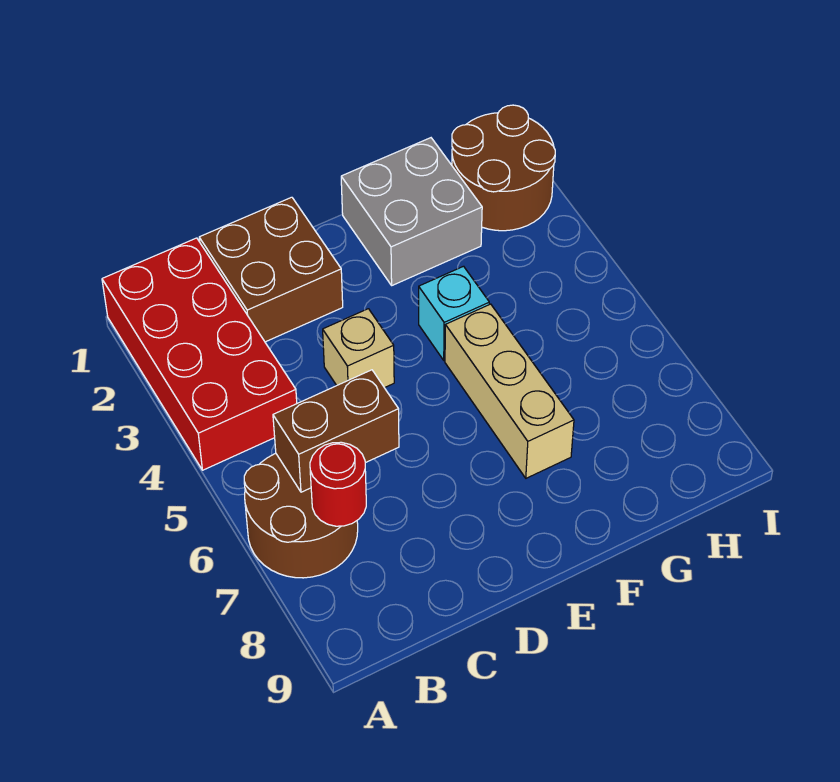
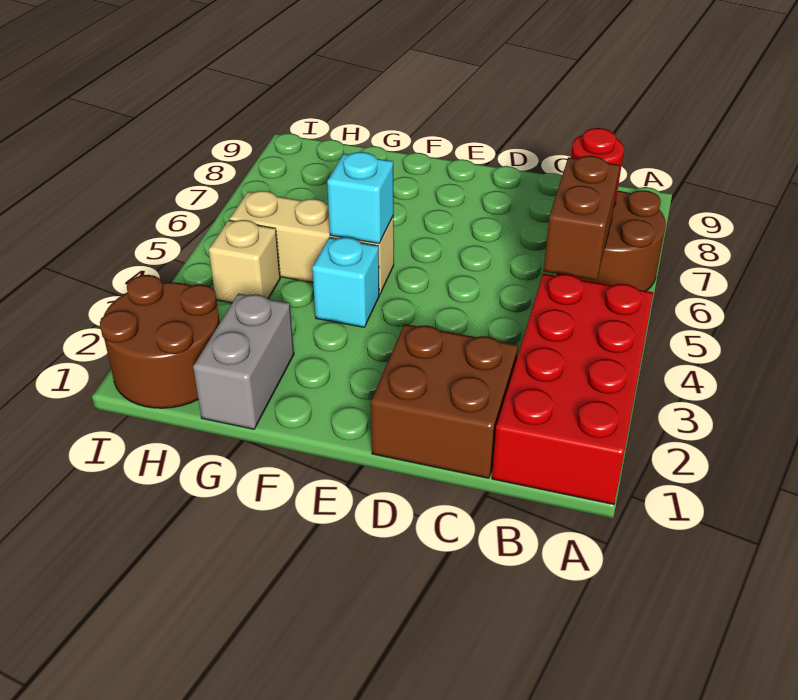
brown 1x2 brick [273,370,399,492] -> brown 1x2 brick turned to [544,156,620,280]
tan 1x1 brick [323,309,394,388] -> tan 1x1 brick moved to [209,220,280,303]
grey 2x2 brick [341,138,482,285] -> grey 1x2 brick [193,294,294,429]
tan 1x3 brick [445,304,574,478] -> tan 1x3 brick turned to [229,191,394,295]
none -> cyan 1x1 brick [327,152,394,244]

